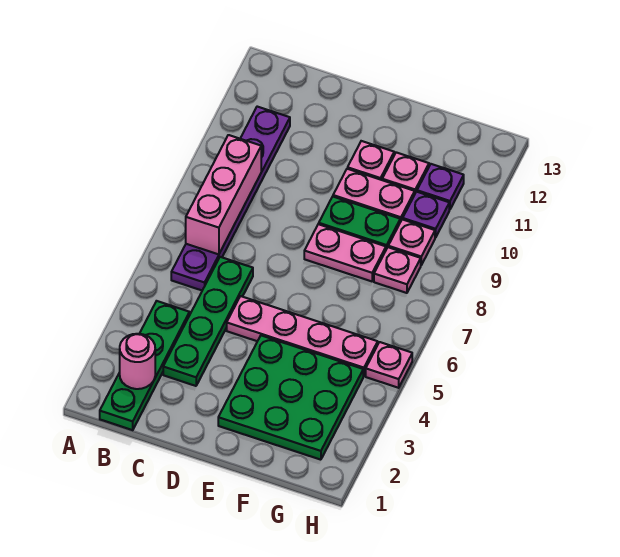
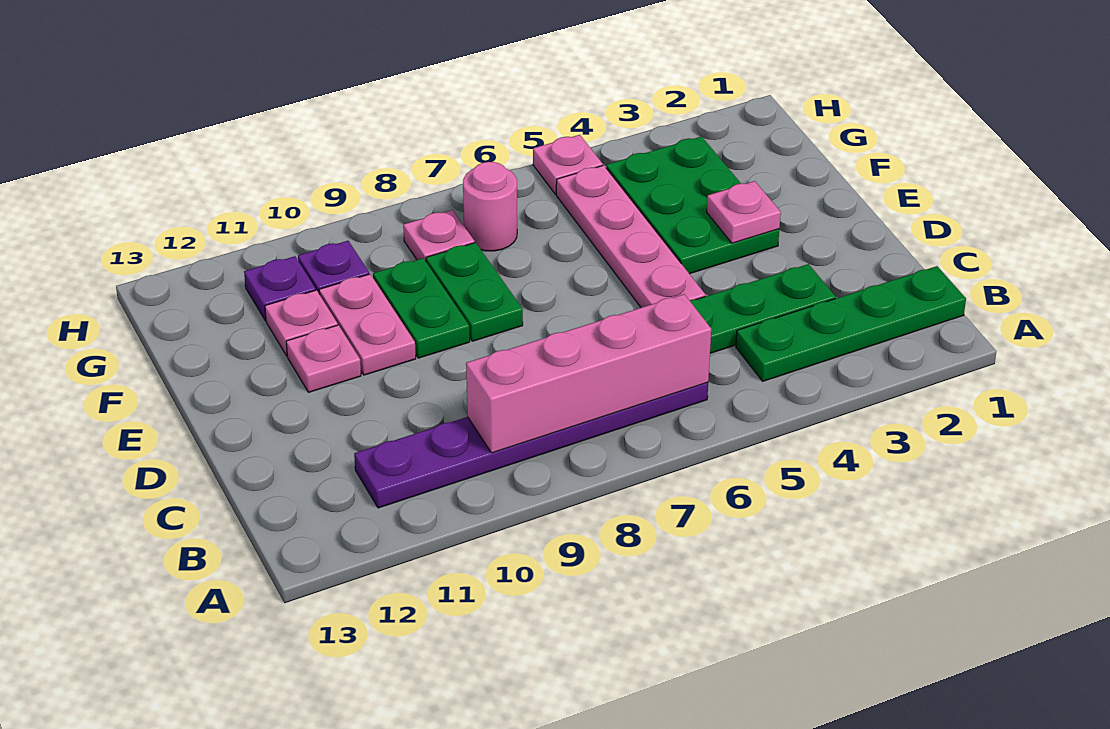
pink 1x1 round brick [120,334,155,389] -> pink 1x1 round brick moved to [463,162,517,251]
pink 1x3 brick [186,135,261,254] -> pink 1x4 brick [466,294,711,453]
green 3x3 plate [218,335,363,460] -> green 2x3 plate [606,136,779,274]
pink 1x2 plate [304,224,386,281] -> green 1x2 plate [426,243,523,341]
pink 1x1 plate [388,219,435,265] -> pink 1x1 plate moved to [707,181,781,243]

